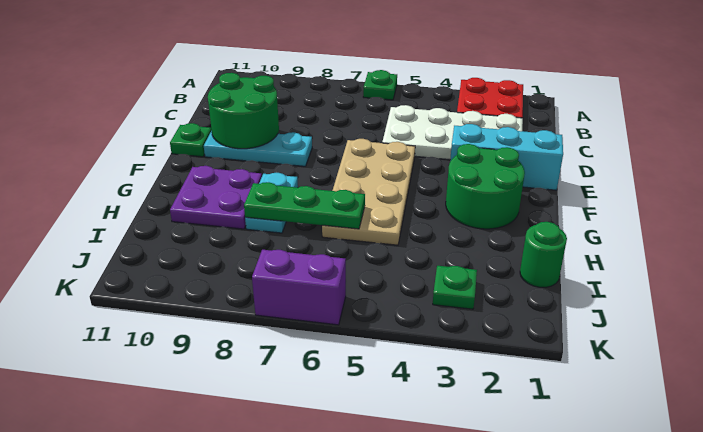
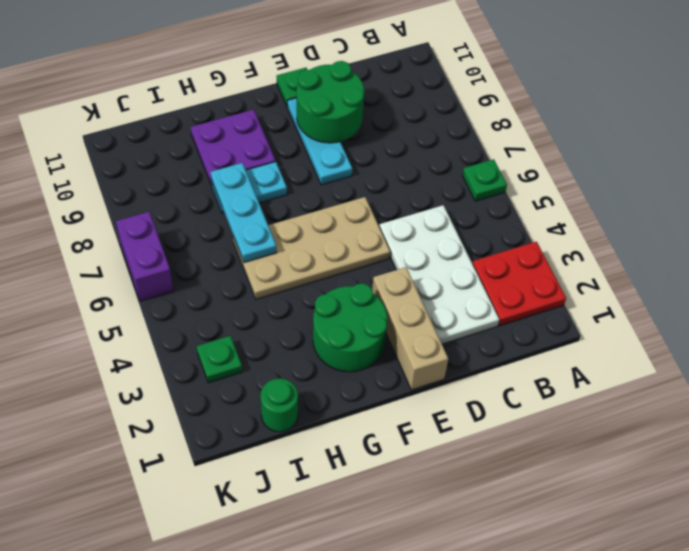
cyan 1x3 brick [450,124,563,190] -> tan 1x3 brick [372,267,448,390]
green 1x3 plate [244,182,365,229] -> cyan 1x3 plate [211,163,277,262]

